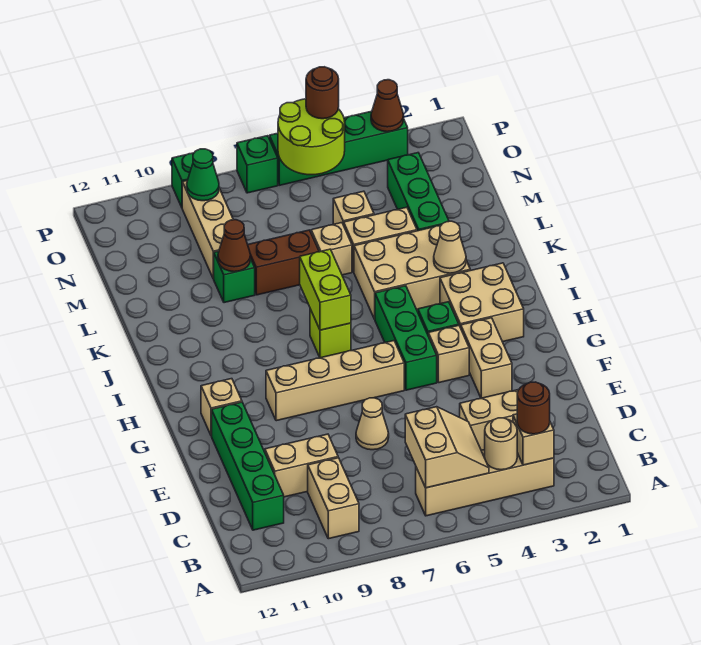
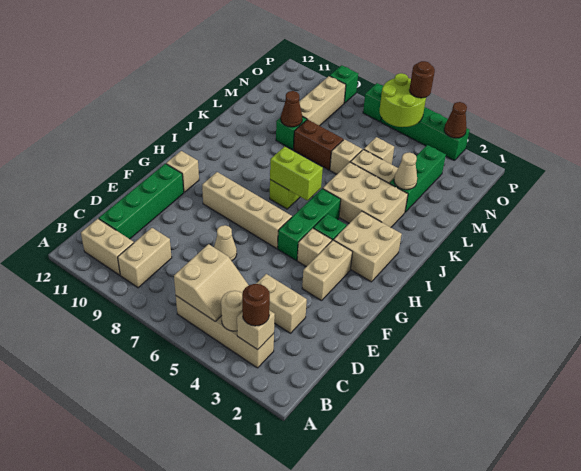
tan 1x2 brick [265,434,338,497] -> tan 1x2 brick moved to [81,219,134,275]
lime 1x2 brick [300,249,351,330] -> lime 1x2 brick turned to [270,146,323,200]
tan 1x1 cone [434,221,466,273] -> tan 1x1 cone moved to [394,152,417,190]
green 1x1 cone [187,149,219,201] -> none

